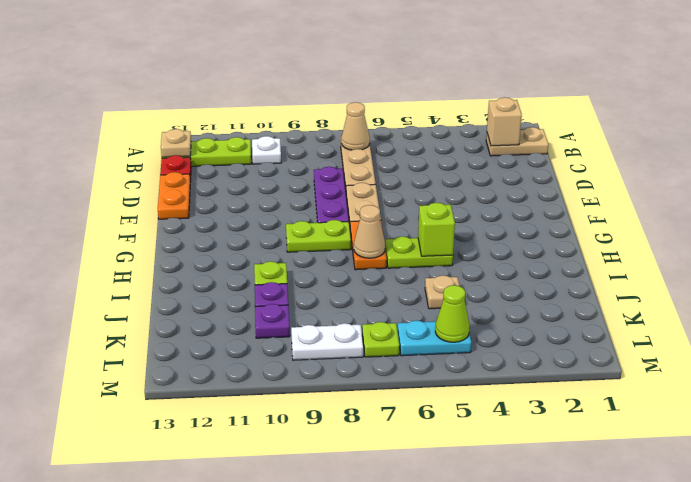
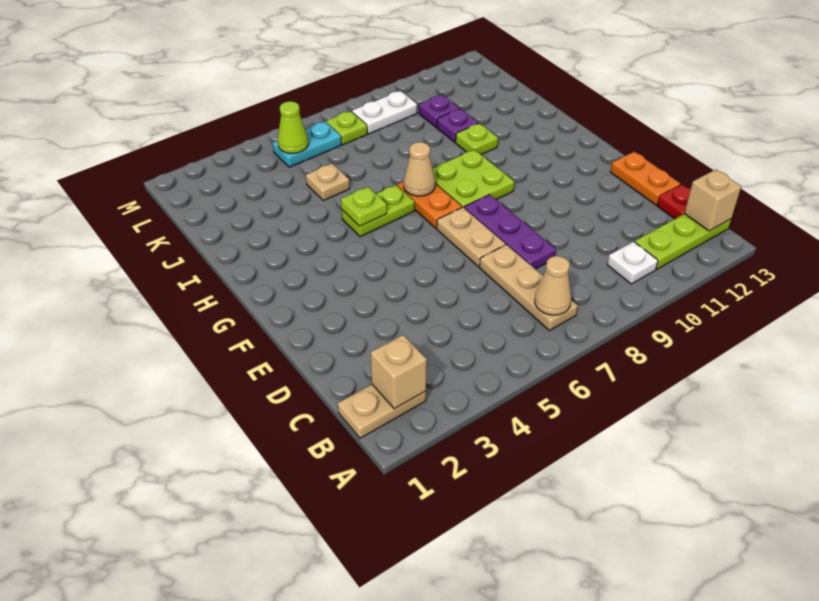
tan 1x1 plate [161,129,191,157] -> tan 1x1 brick [684,169,741,231]
lime 1x2 plate [286,220,351,252] -> lime 2x2 plate [432,150,514,207]
lime 1x1 brick [418,203,455,256] -> lime 1x1 plate [341,187,387,226]

